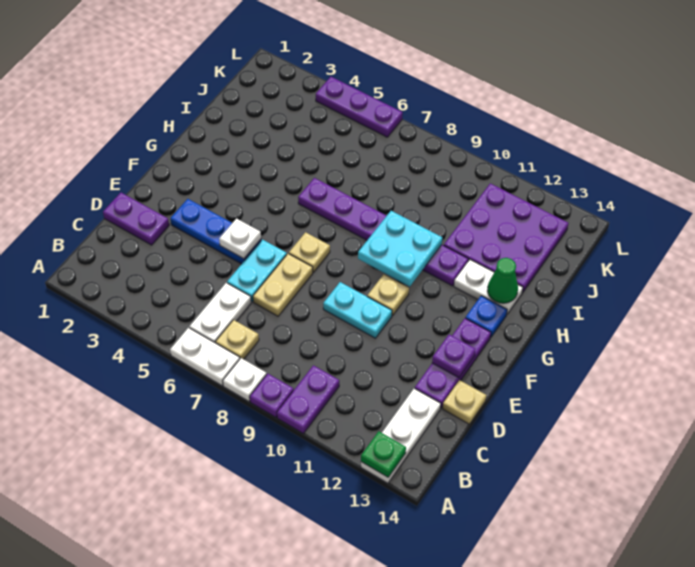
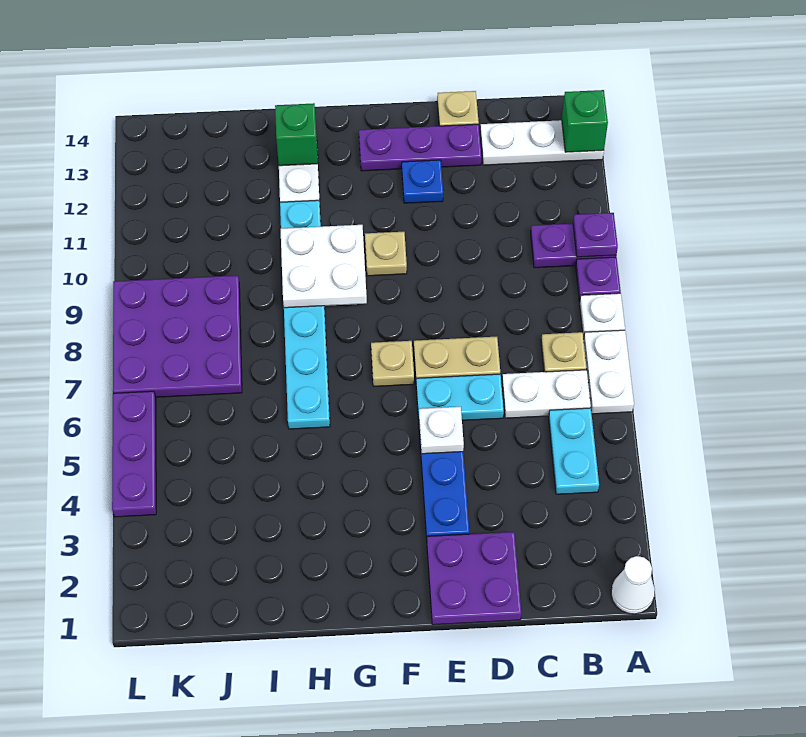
none -> white 1x1 cone [611,556,655,614]
green 1x1 plate [361,431,406,477] -> green 1x1 brick [562,90,608,152]
purple 1x2 plate [103,193,169,245] -> purple 2x2 plate [427,532,521,625]
cyan 1x2 plate [323,282,392,338] -> cyan 1x2 plate moved to [549,408,599,494]
purple 1x1 plate [432,335,476,378] -> purple 1x1 plate moved to [573,213,618,257]
cyan 2x2 plate [358,211,442,287] -> white 2x2 plate [281,225,367,308]
blue 1x1 plate [465,296,507,338] -> blue 1x1 plate moved to [402,160,443,203]
purple 1x6 plate [298,178,468,286] -> cyan 1x6 plate [280,200,330,429]
green 1x1 cone [488,258,518,303] -> green 1x1 brick [275,103,318,166]
purple 3x3 plate [444,183,568,293] -> purple 3x3 plate moved to [113,275,242,397]

